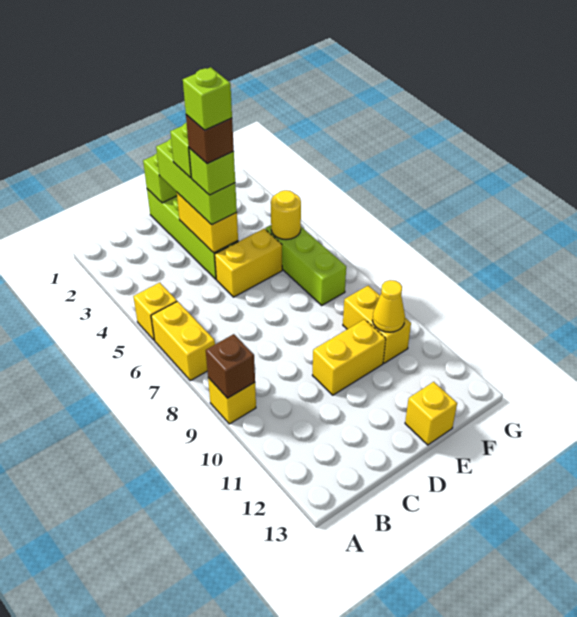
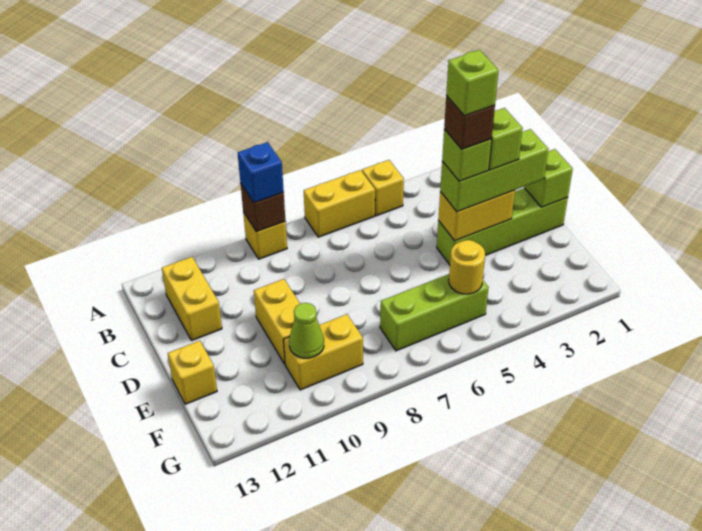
none -> blue 1x1 brick [238,142,284,203]
yellow 1x2 brick [215,229,282,297] -> yellow 1x2 brick moved to [162,257,222,341]
yellow 1x1 cone [372,280,405,332] -> lime 1x1 cone [289,303,324,358]

